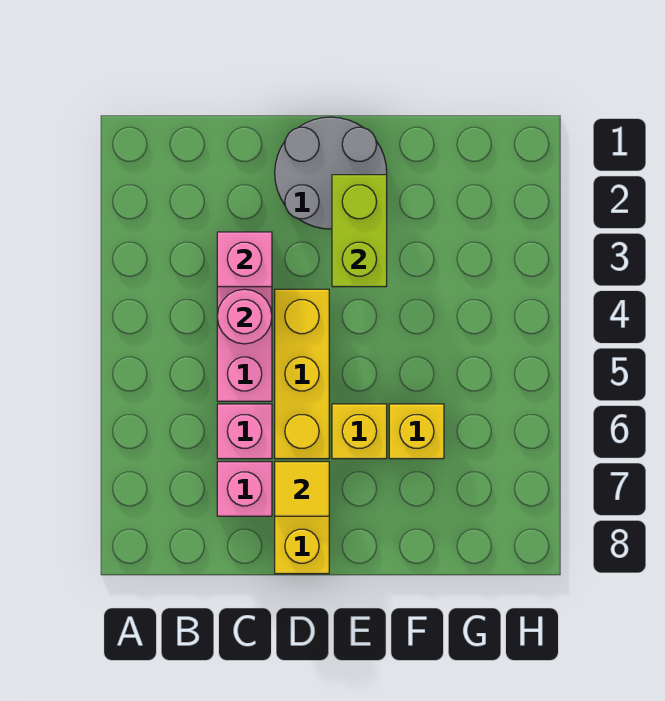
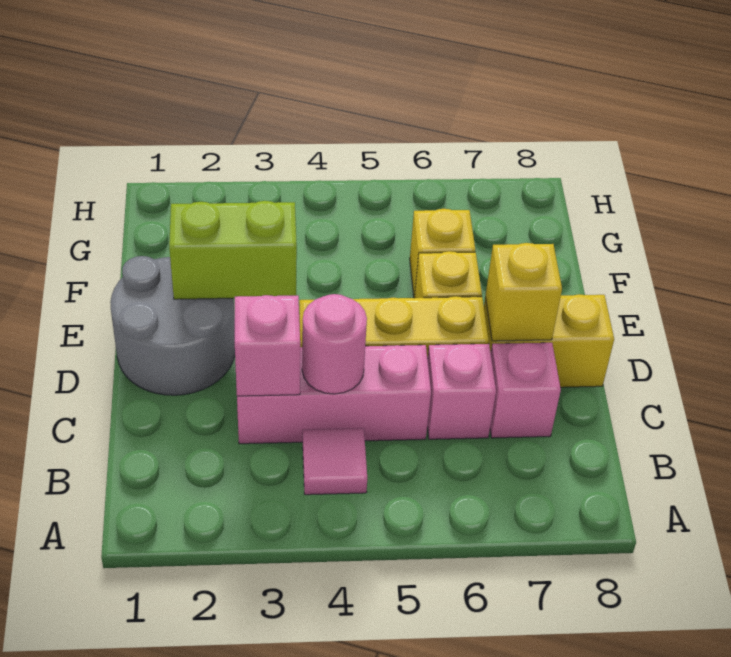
none -> pink 1x1 tile [303,428,367,495]
yellow 1x1 tile [275,462,329,516] -> yellow 1x1 brick [485,243,562,341]

